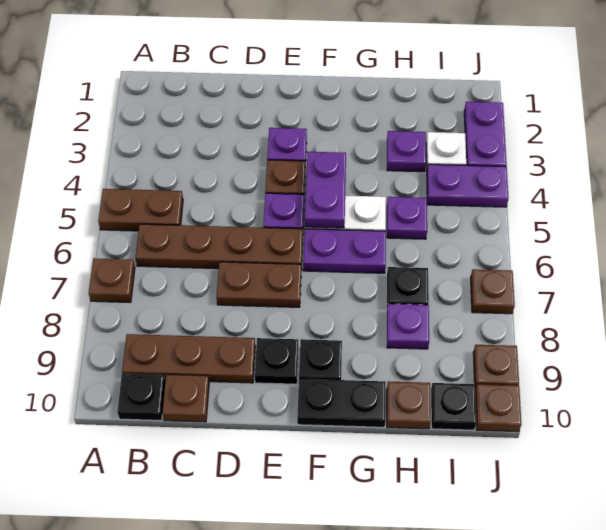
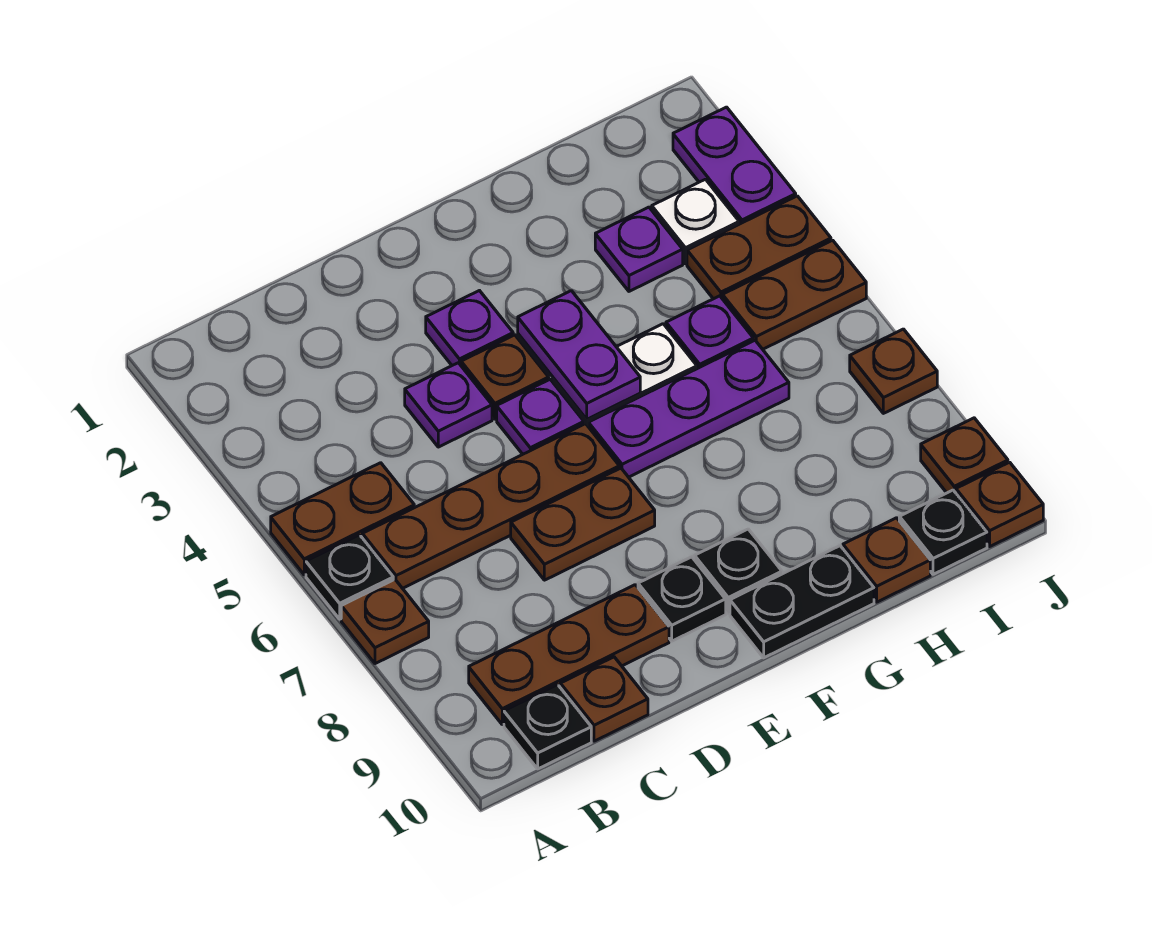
purple 1x2 plate [303,229,386,273] -> purple 1x3 plate [588,340,789,477]
black 1x1 plate [387,267,429,306] -> black 1x1 plate moved to [306,535,393,619]
purple 1x1 plate [387,304,429,349] -> purple 1x1 plate moved to [405,363,492,447]
purple 1x2 plate [427,164,509,207] -> brown 1x2 plate [687,196,831,299]
none -> brown 1x2 plate [723,240,866,349]

